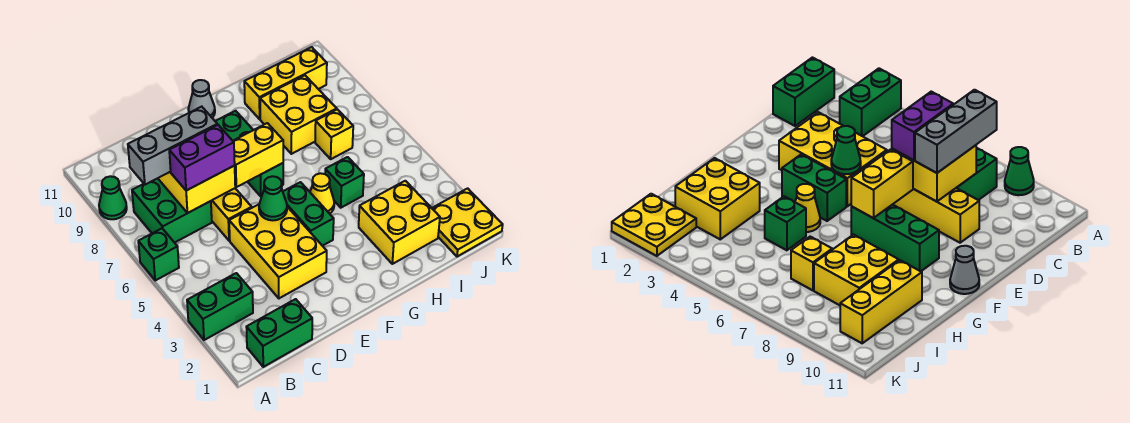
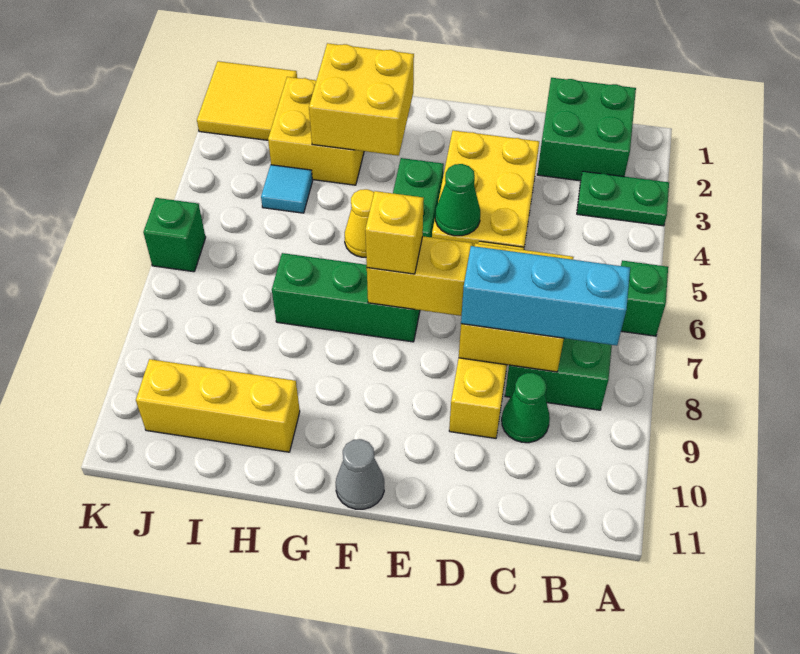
green 1x2 brick [187,273,253,340] -> green 1x2 plate [577,171,669,226]
green 1x1 cone [99,176,127,219] -> green 1x1 cone moved to [502,373,550,443]
green 1x2 brick [246,299,312,367] -> green 2x2 brick [537,78,636,181]
grey 1x3 brick [128,107,217,185] -> cyan 1x3 brick [461,246,630,346]
purple 1x2 brick [169,125,235,191] -> none
green 1x3 brick [215,111,283,196] -> green 1x3 brick turned to [272,253,420,342]
green 1x1 brick [325,157,364,208] -> green 1x1 brick moved to [143,198,206,272]
yellow 2x2 brick [260,75,337,154] -> yellow 2x2 brick moved to [309,43,414,156]
none -> cyan 1x1 tile [261,165,312,213]
yellow 1x1 brick [315,109,353,159] -> yellow 1x1 brick moved to [365,191,424,274]
yellow 2x2 plate [432,188,503,257] -> yellow 2x2 tile [197,61,297,140]

